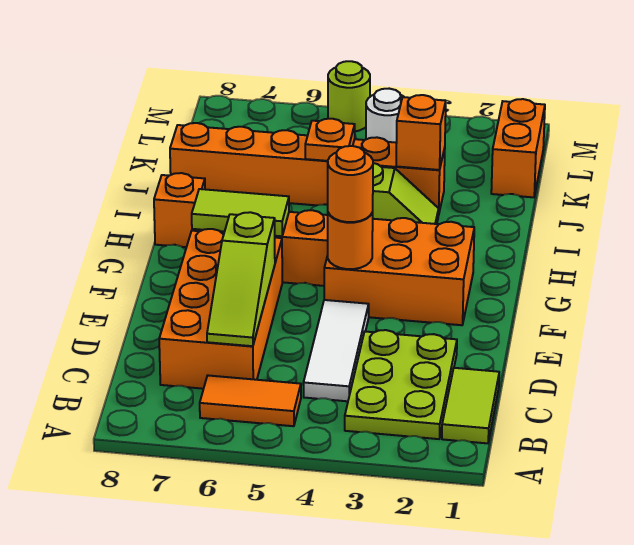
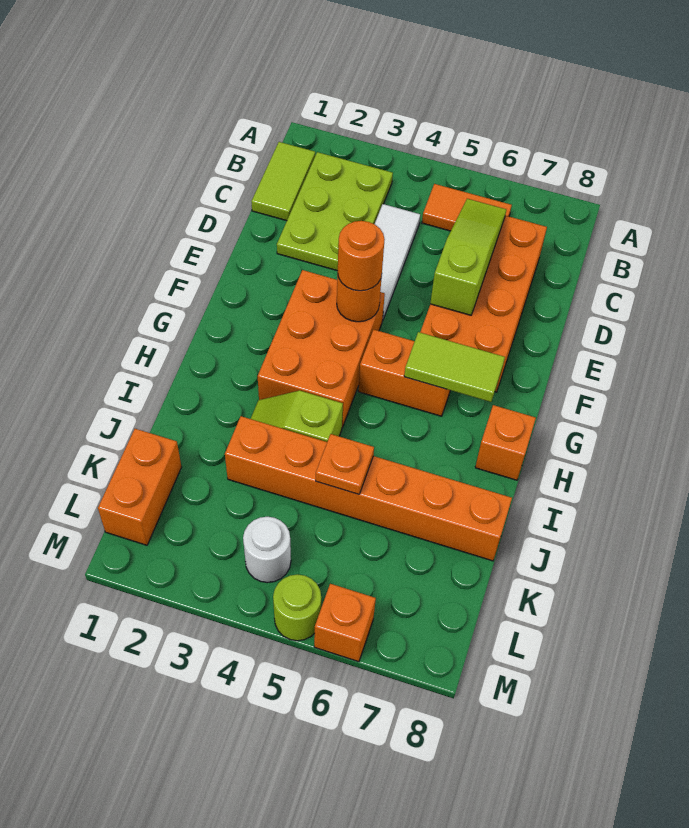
orange 2x3 brick [324,218,474,325] -> orange 2x3 brick turned to [258,270,385,428]
orange 1x1 brick [396,95,446,170] -> orange 1x1 brick moved to [314,584,376,662]

